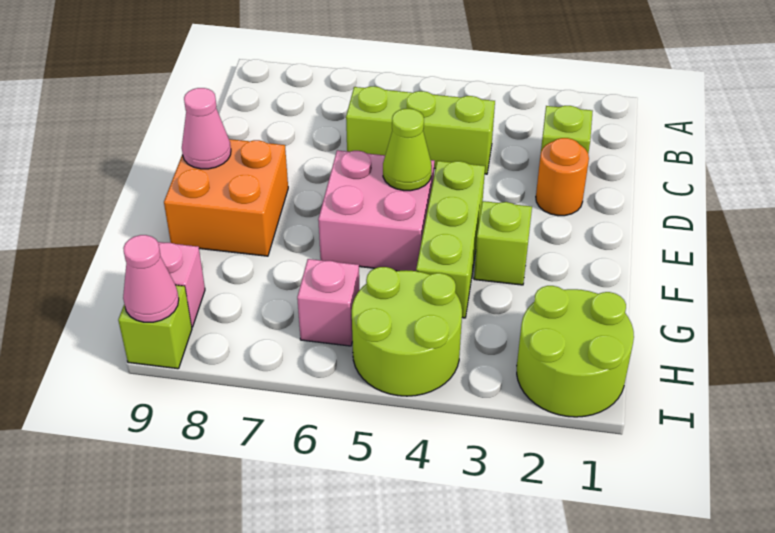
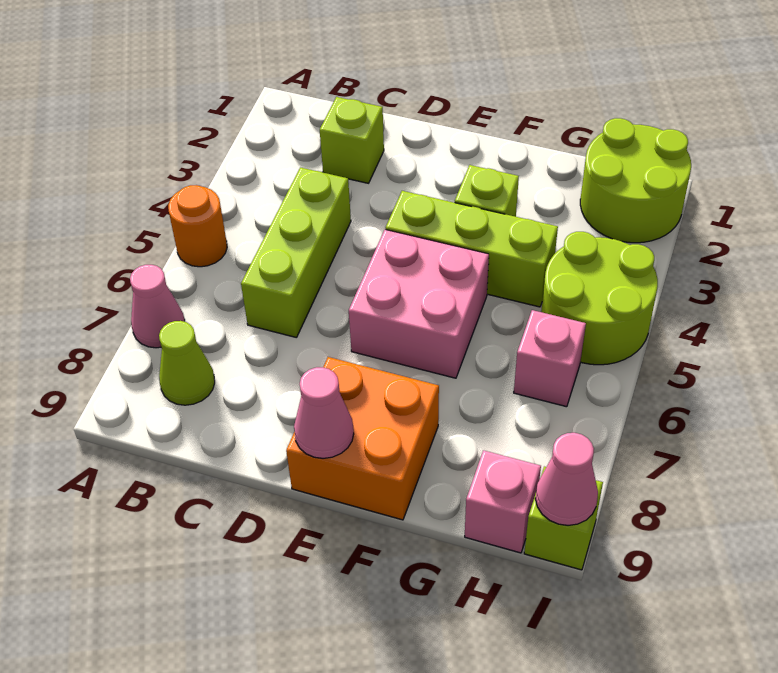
none -> pink 1x1 cone [130,265,185,348]
orange 1x1 round brick [536,138,589,216] -> orange 1x1 round brick moved to [168,185,227,267]
lime 1x1 cone [383,109,432,191] -> lime 1x1 cone moved to [159,321,215,405]

